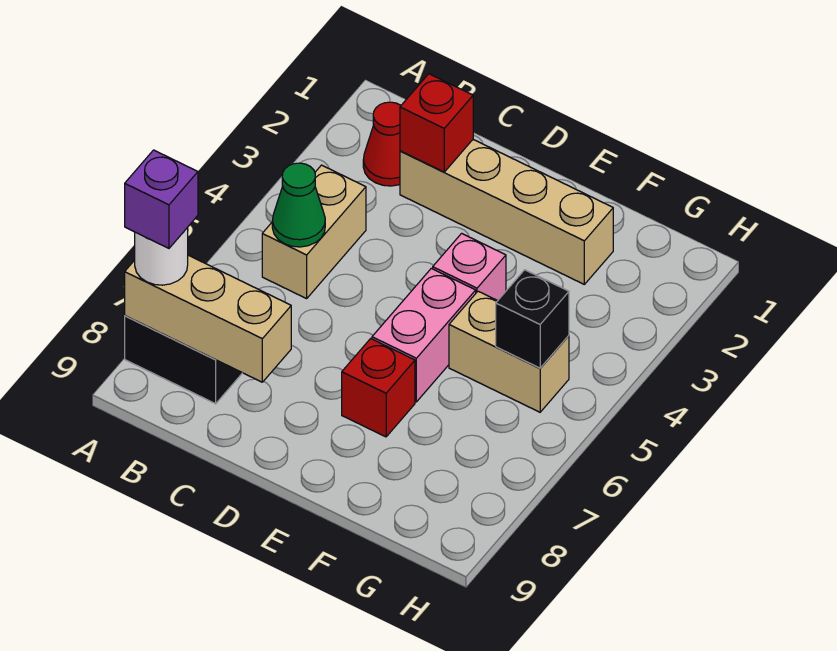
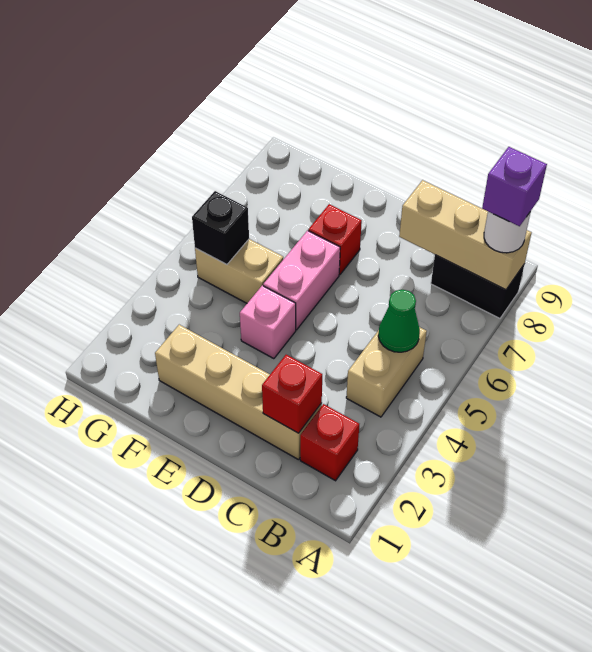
red 1x1 cone [363,102,401,186] -> red 1x1 brick [300,404,359,481]

